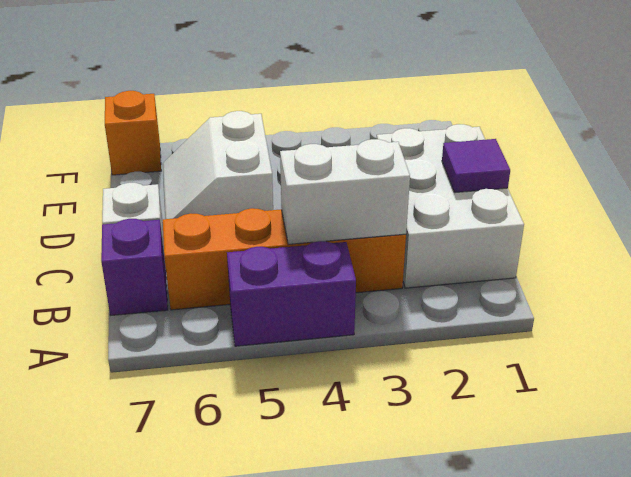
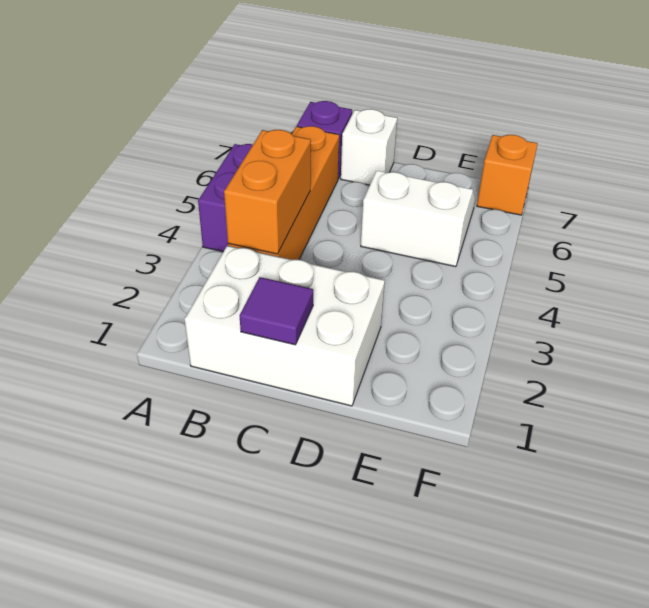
white 1x2 brick [280,139,410,244] -> orange 1x2 brick [224,130,311,254]

